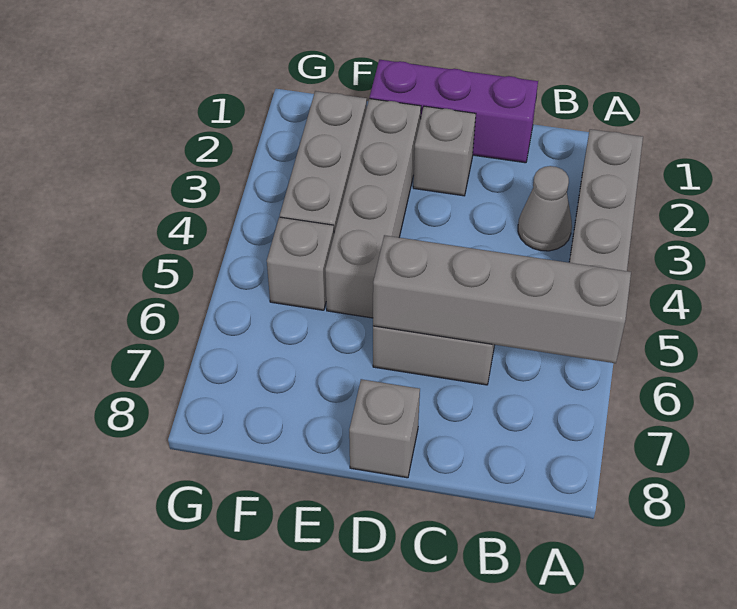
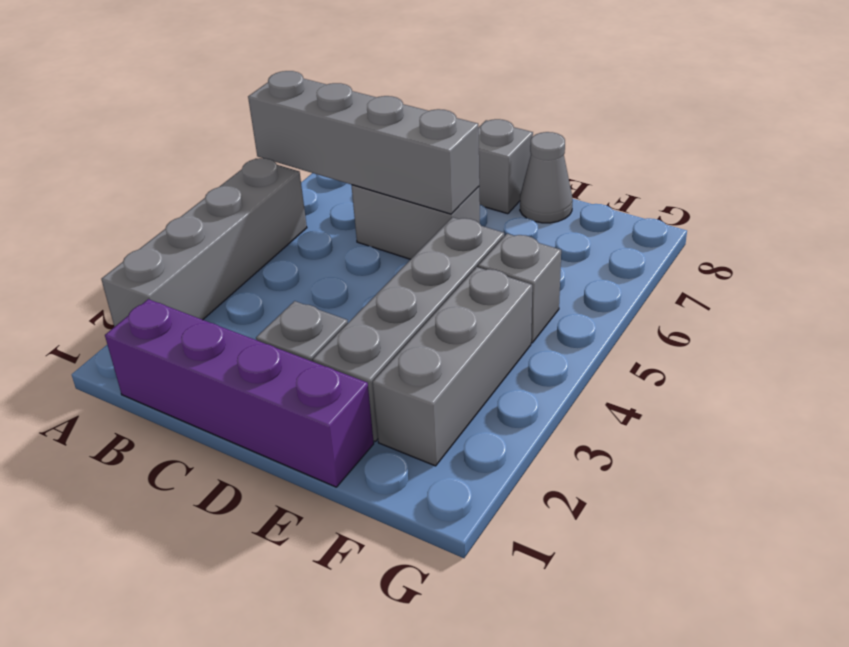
grey 1x1 cone [518,166,572,251] -> grey 1x1 cone moved to [520,132,573,223]
purple 1x3 brick [370,60,538,163] -> purple 1x4 brick [105,299,374,487]

